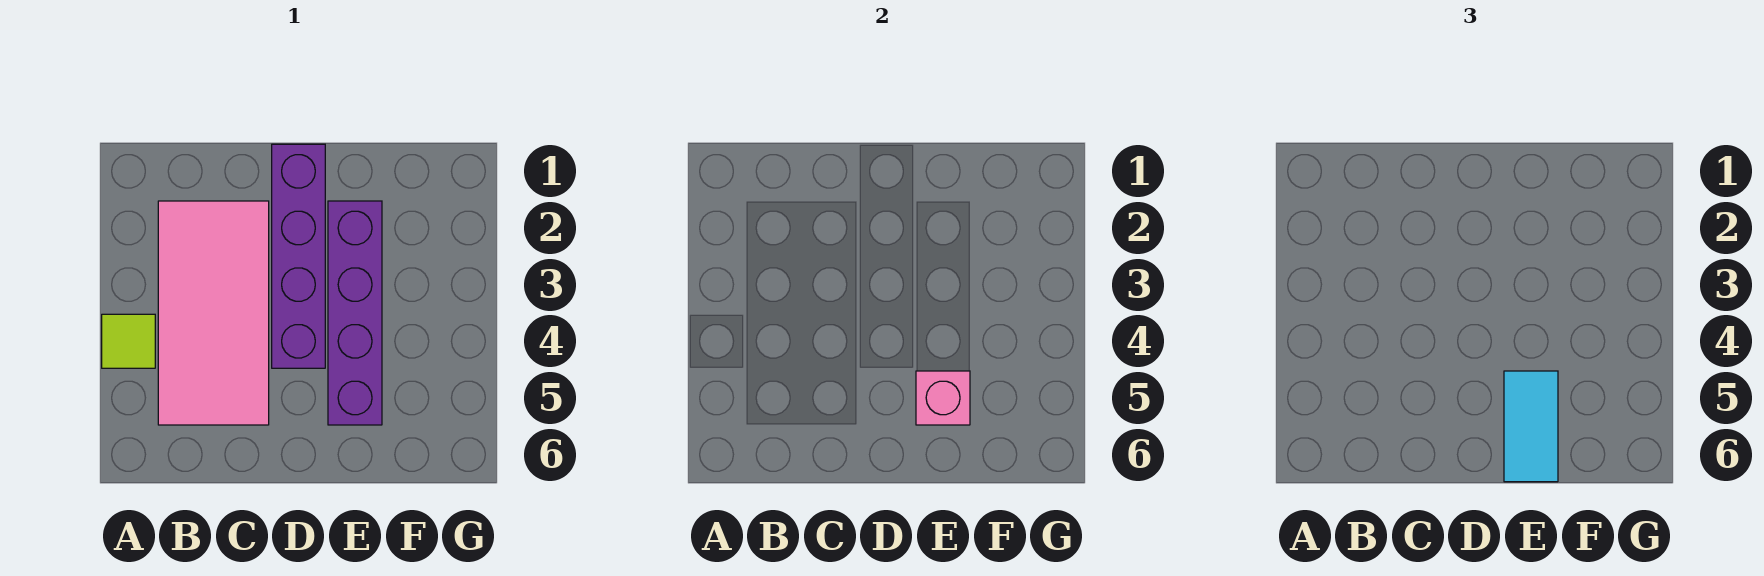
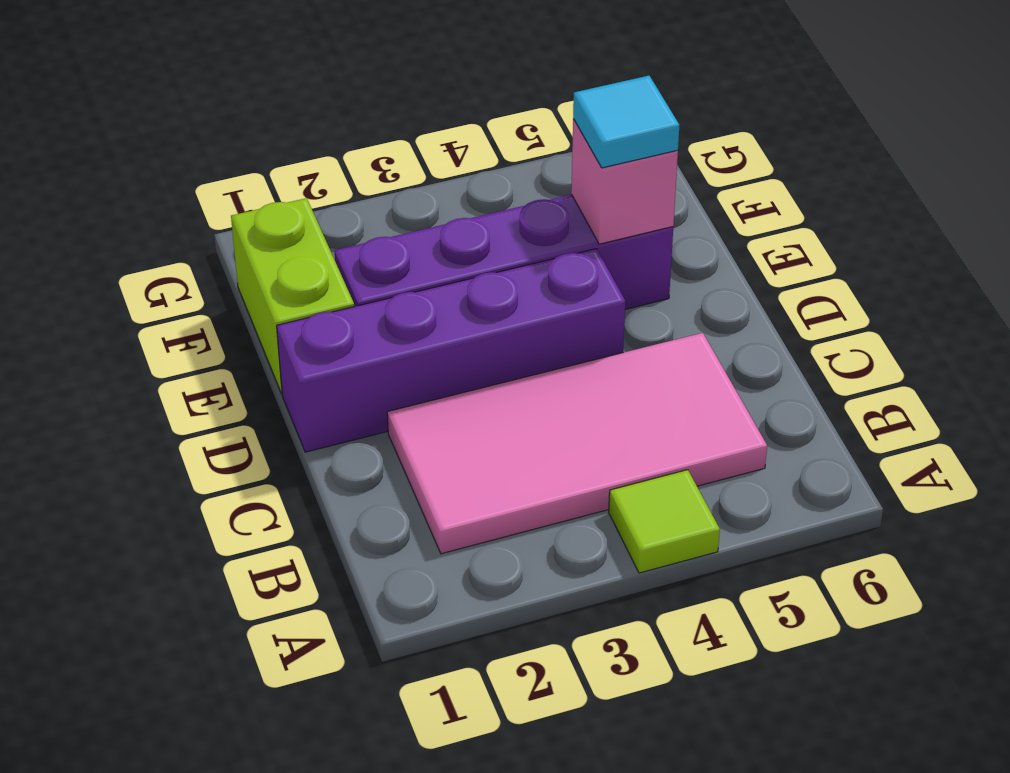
none -> lime 1x2 brick [231,198,354,394]
cyan 1x2 tile [1504,371,1558,482] -> cyan 1x1 tile [573,76,679,168]

